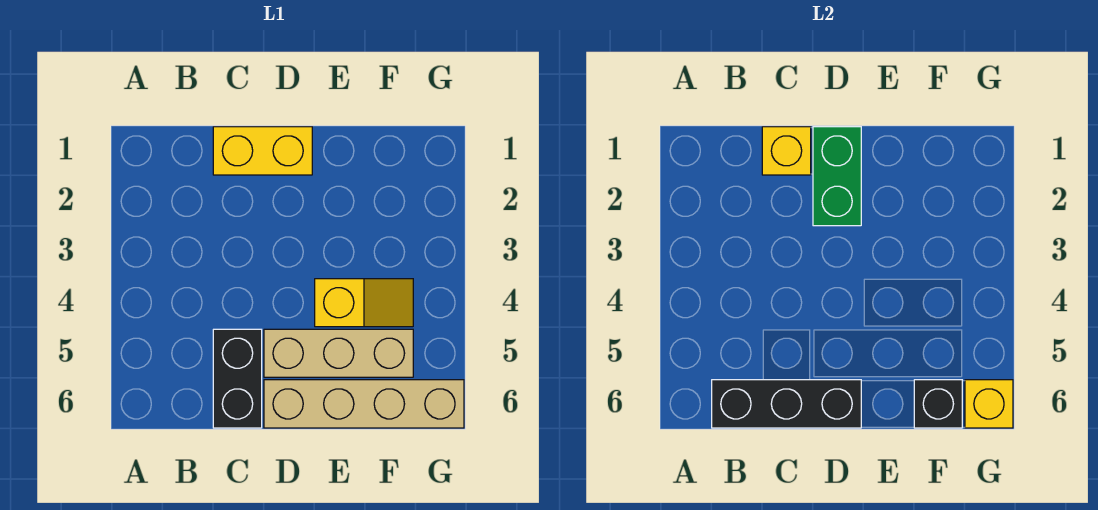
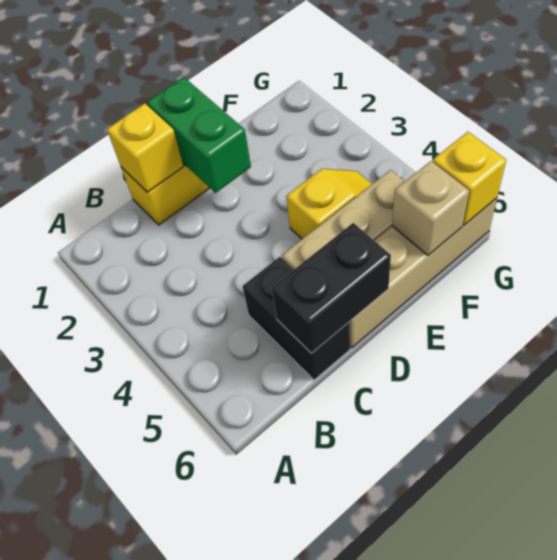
black 1x3 brick [712,380,861,428] -> black 1x2 brick [272,223,391,353]
black 1x1 brick [914,380,962,428] -> tan 1x1 brick [392,161,469,255]

